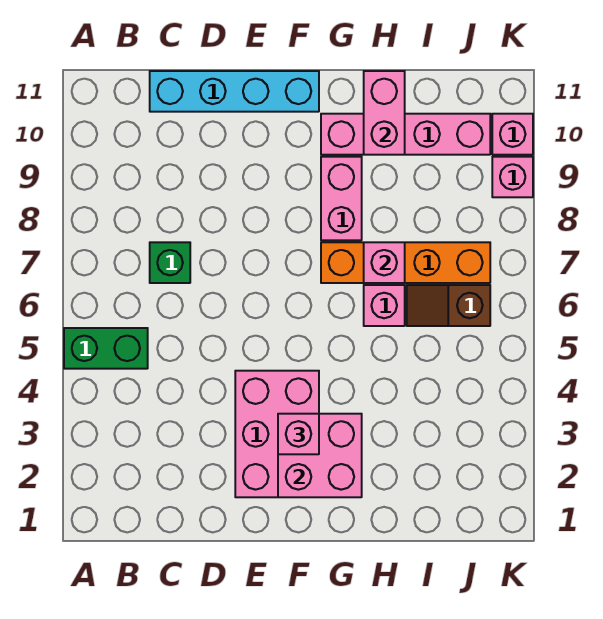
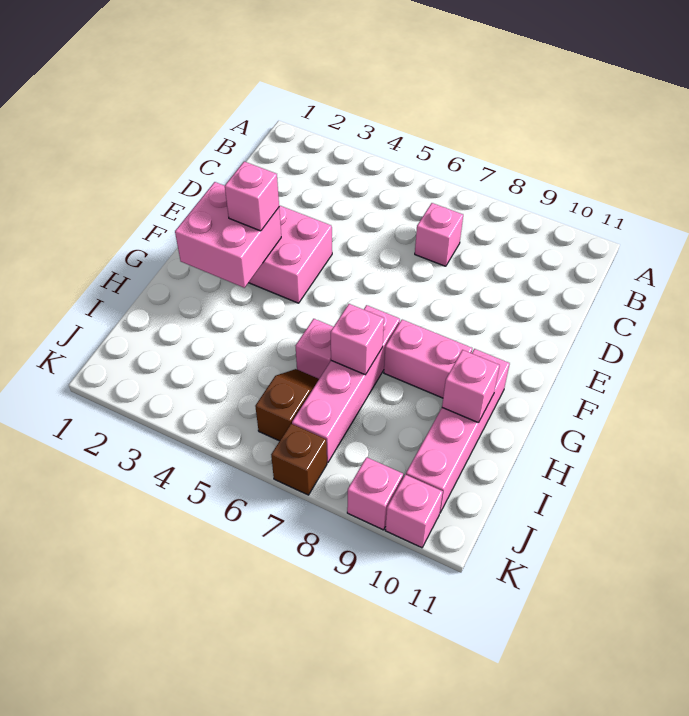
green 1x2 brick [64,328,148,369] -> none
green 1x1 brick [150,242,190,283] -> pink 1x1 brick [415,203,463,266]
cyan 1x4 brick [150,71,319,112] -> none
orange 1x4 brick [321,242,490,283] -> pink 1x4 brick [292,305,400,463]
pink 1x2 brick [364,71,405,155] -> pink 1x1 brick [442,350,500,423]
none -> brown 1x1 brick [271,424,327,495]

